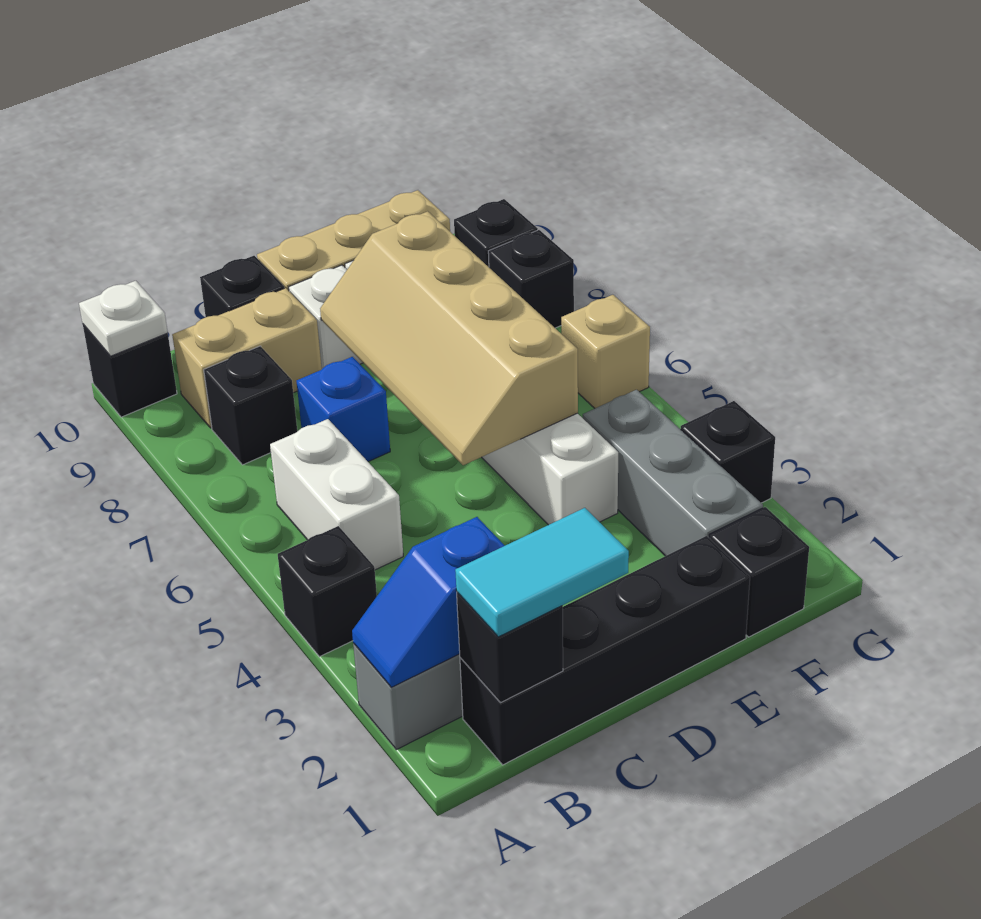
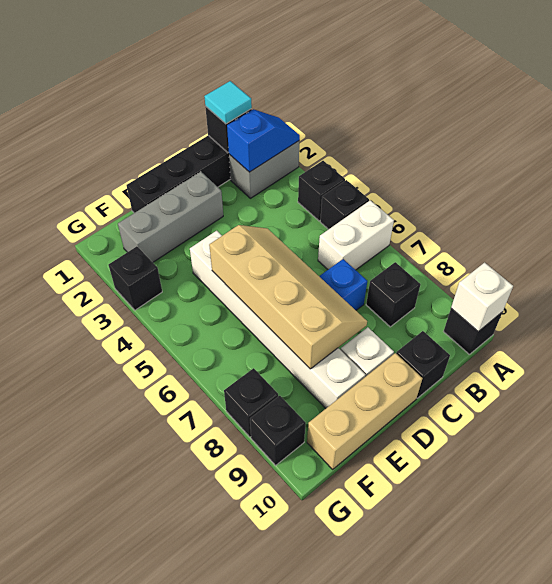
white 1x1 plate [79,281,168,356] -> white 1x1 brick [451,262,513,332]
cyan 1x2 tile [455,508,629,637] -> cyan 1x1 tile [204,81,252,124]
white 1x2 brick [270,419,403,570] -> white 1x2 brick turned to [318,200,394,270]
tan 1x2 brick [172,288,322,428] -> none
black 1x1 brick [709,507,809,637] -> black 1x1 brick moved to [320,180,369,229]
grey 1x3 brick [583,390,763,556] -> grey 1x3 brick turned to [118,172,223,262]
tan 1x1 brick [561,295,650,408] -> none

